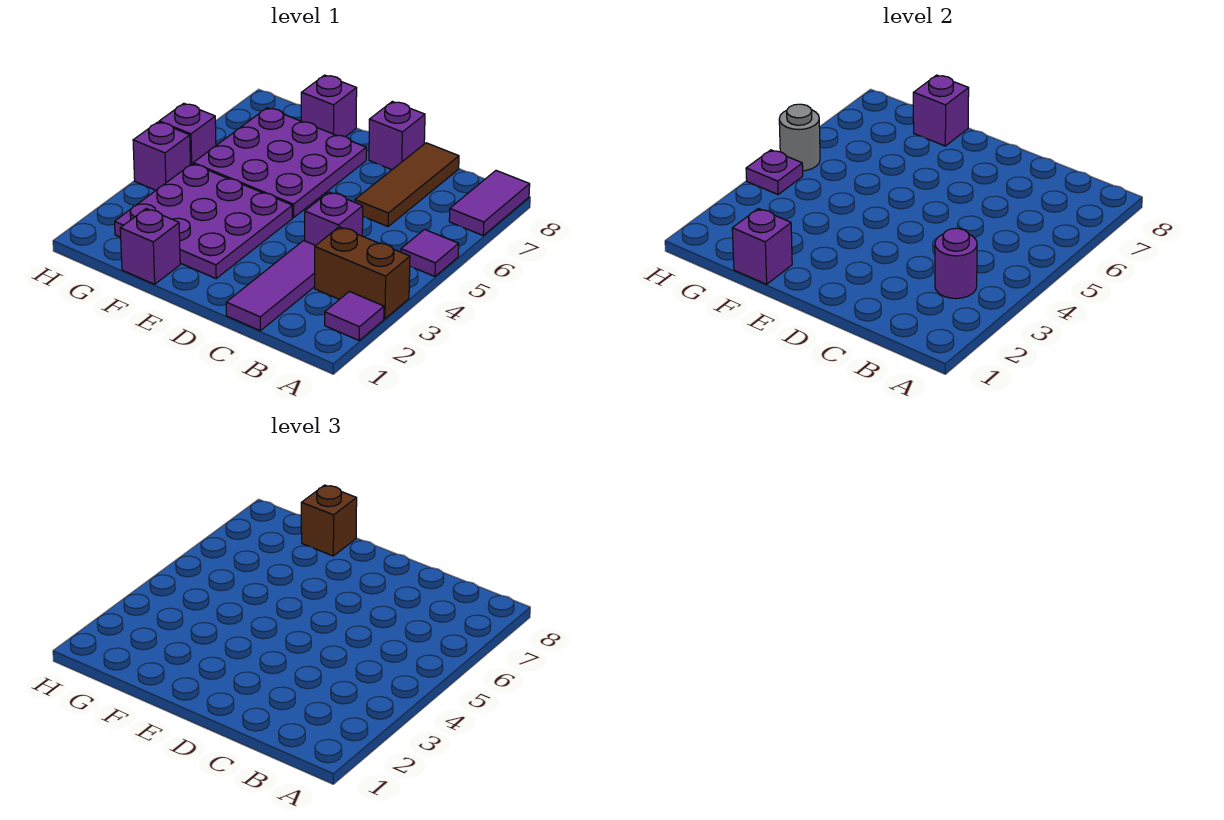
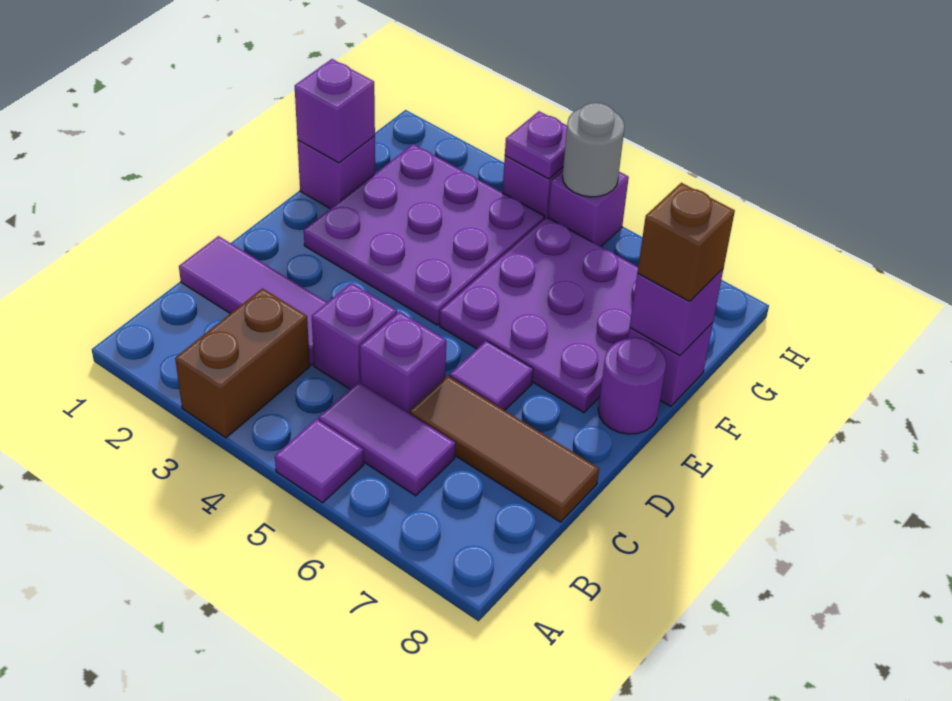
purple 1x1 tile [325,292,384,340] -> purple 1x1 tile moved to [450,341,533,410]
purple 1x2 tile [449,171,530,235] -> purple 1x2 tile moved to [319,382,455,496]
purple 1x1 round brick [935,228,977,299] -> purple 1x1 round brick moved to [598,338,666,434]
purple 1x1 brick [369,101,425,170] -> purple 1x1 brick moved to [360,312,446,413]

